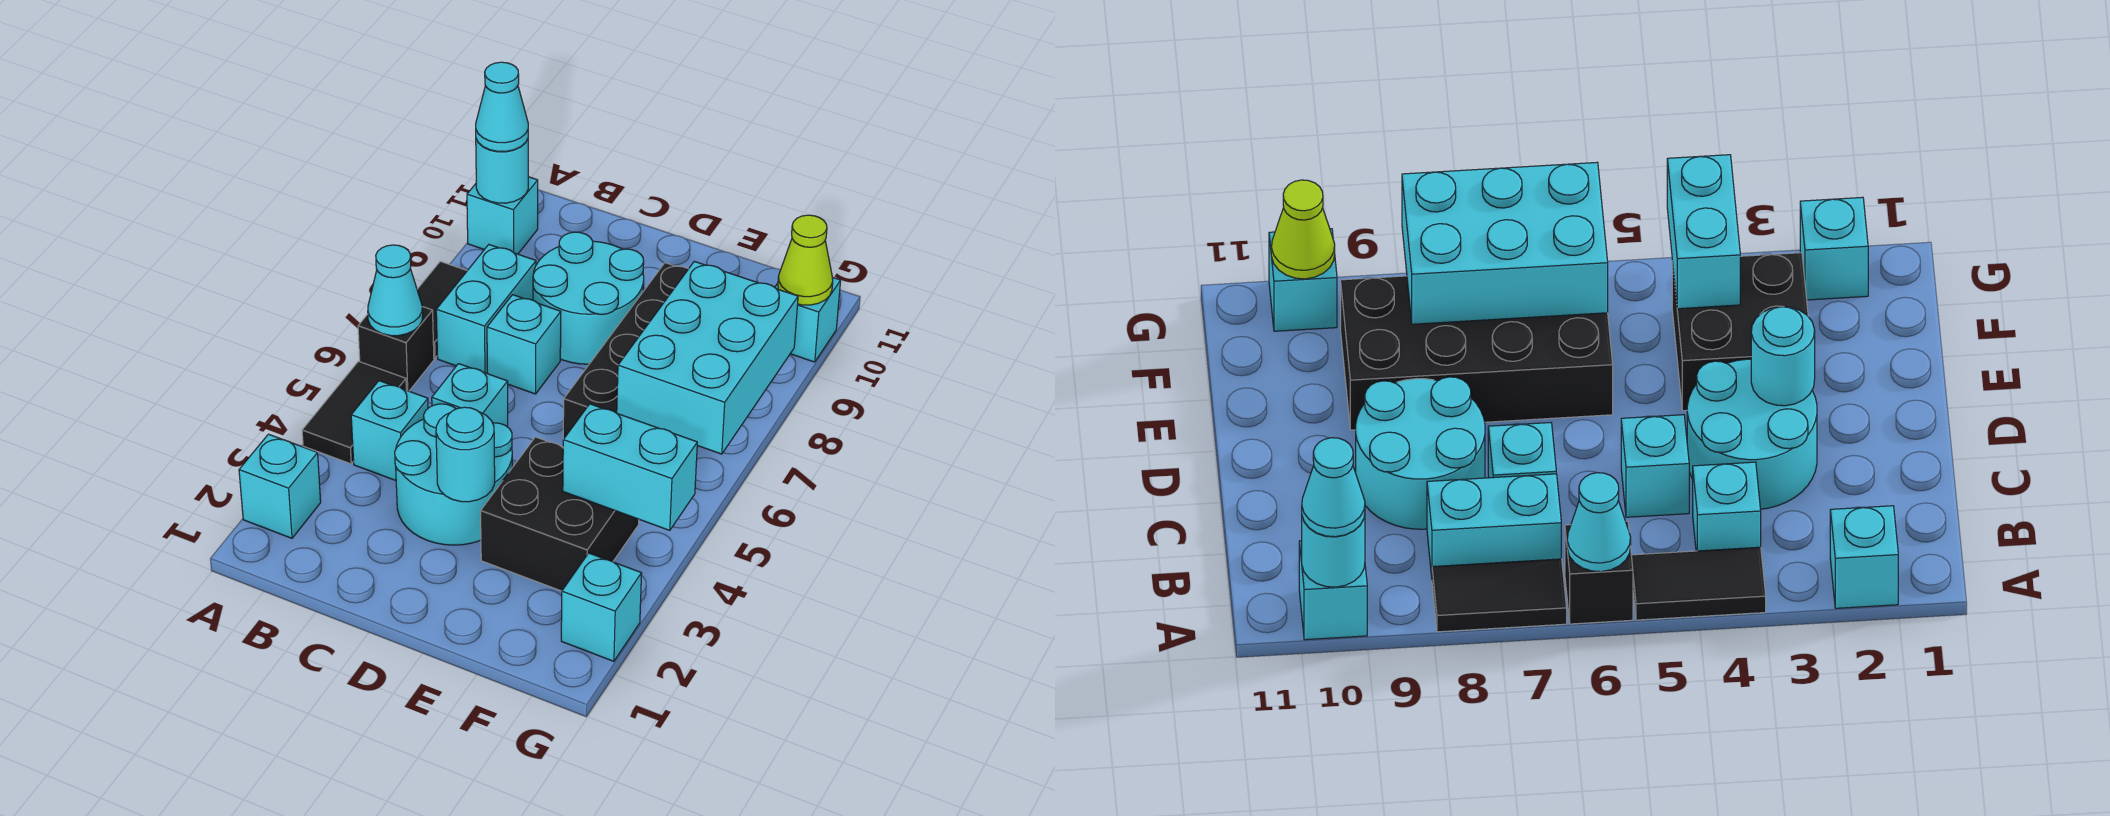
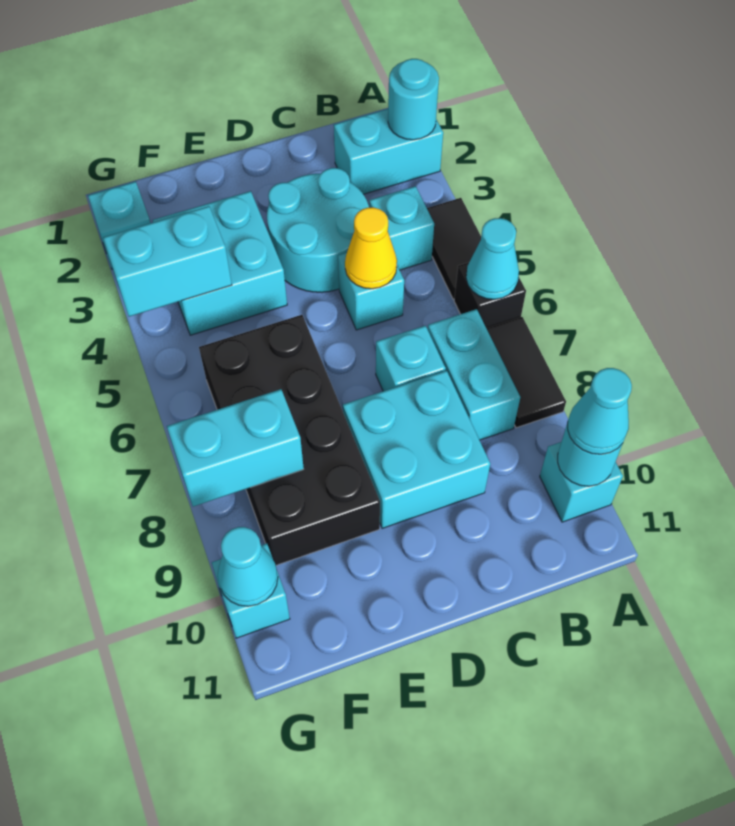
cyan 1x1 brick [239,434,321,538] -> cyan 1x2 brick [334,109,443,194]
none -> yellow 1x1 cone [345,207,397,289]
cyan 2x2 round brick [533,232,644,364] -> cyan 2x2 brick [343,371,490,528]
cyan 1x1 round brick [436,407,495,502] -> cyan 1x1 round brick moved to [388,59,439,140]
black 2x2 brick [481,437,639,591] -> cyan 2x2 brick [153,191,287,335]
cyan 2x3 brick [617,261,798,454] -> cyan 1x2 brick [167,389,304,507]
lime 1x1 cone [778,215,833,305] -> cyan 1x1 cone [218,527,278,606]

